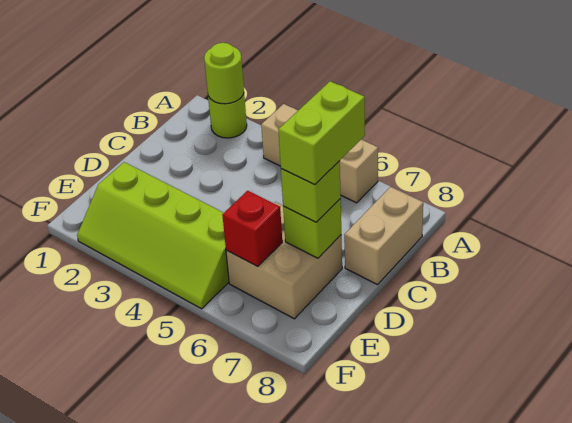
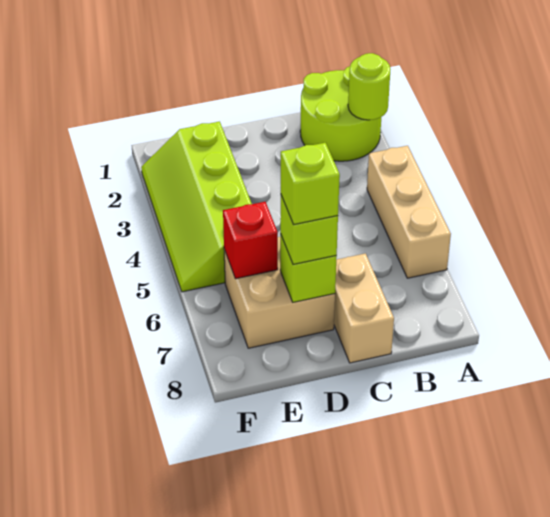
lime 1x1 round brick [208,93,247,138] -> lime 2x2 round brick [300,66,381,161]
tan 1x2 brick [344,187,423,285] -> tan 1x2 brick turned to [334,253,394,363]
lime 1x2 brick [278,81,365,185] -> lime 1x1 brick [281,143,340,224]

